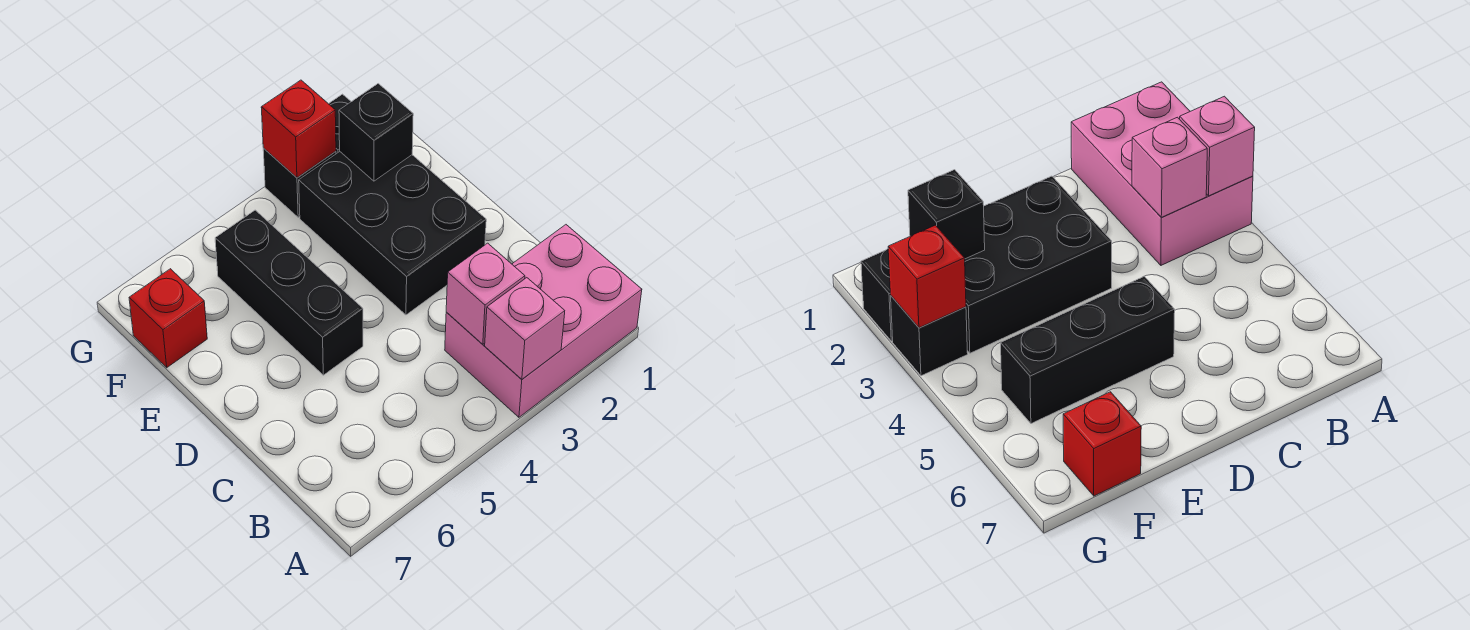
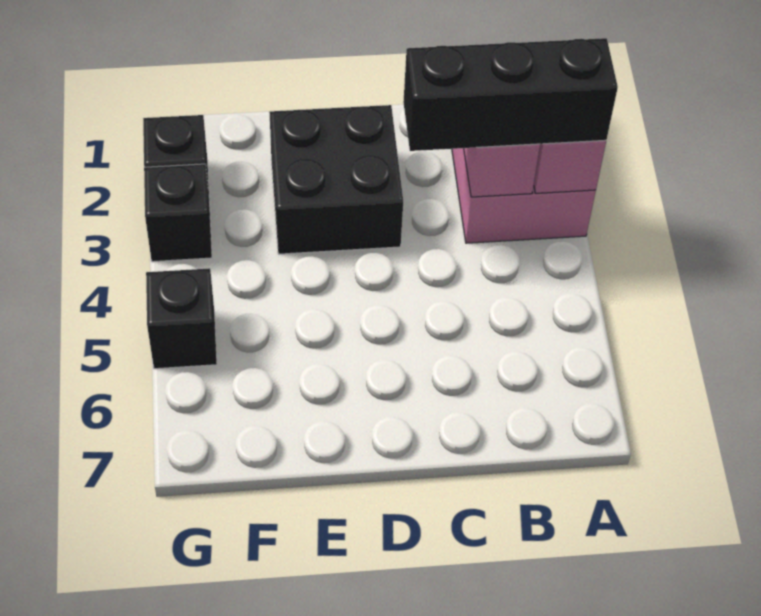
black 2x3 brick [299,152,486,315] -> black 2x2 brick [269,105,403,254]
black 1x3 brick [215,210,363,375] -> black 1x3 brick moved to [403,38,618,151]
black 1x1 brick [339,84,413,181] -> black 1x1 brick moved to [146,268,217,369]
red 1x1 brick [129,269,207,368] -> none
red 1x1 brick [261,80,336,178] -> none

